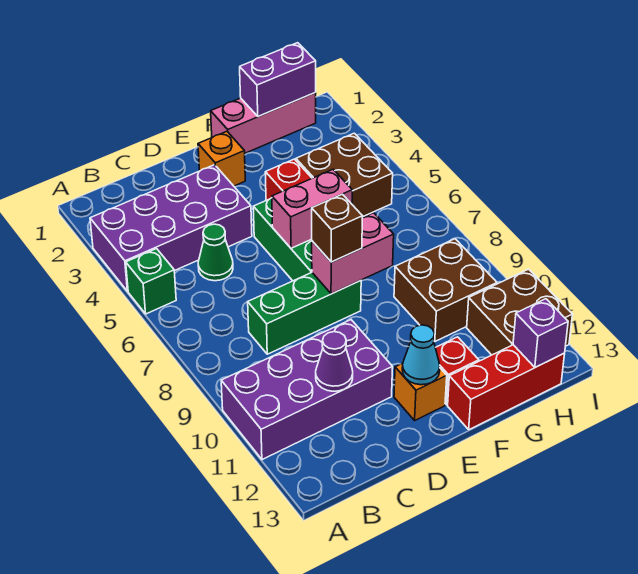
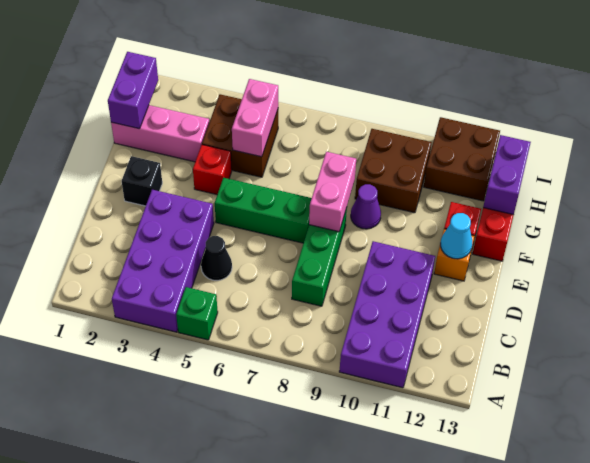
green 1x1 cone [198,224,233,281] -> black 1x1 cone [201,236,232,280]
purple 1x1 cone [316,332,353,391] -> purple 1x1 cone moved to [351,184,381,229]
orange 1x1 brick [198,131,245,186] -> black 1x1 brick [122,156,162,206]
pink 1x2 brick [272,169,352,248] -> pink 1x2 brick moved to [232,79,278,157]
brown 1x1 brick [312,194,362,262] -> none
pink 1x3 brick [211,93,316,153] -> pink 1x3 brick turned to [111,105,209,162]
purple 1x1 brick [513,299,568,367] -> purple 1x2 brick [483,135,531,215]

